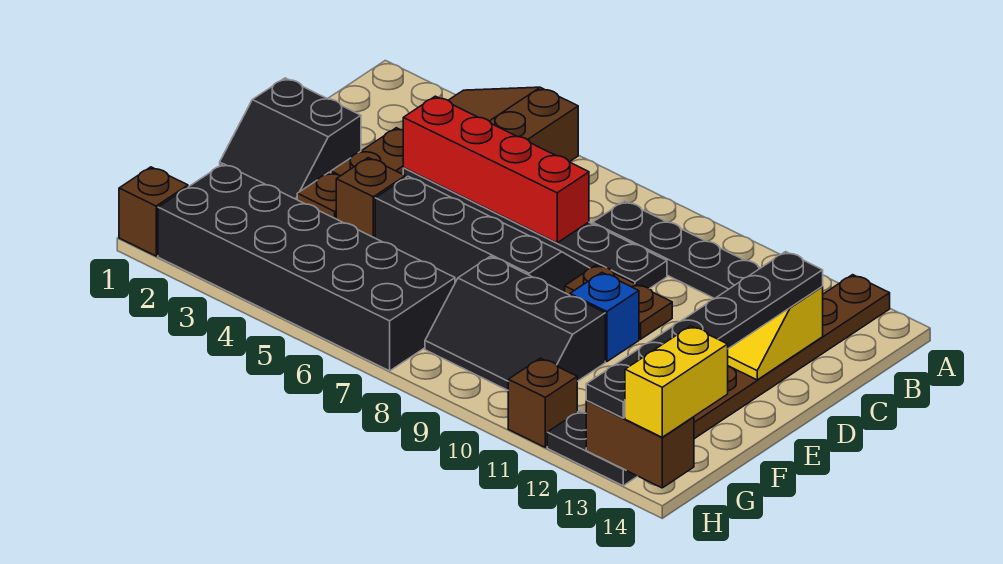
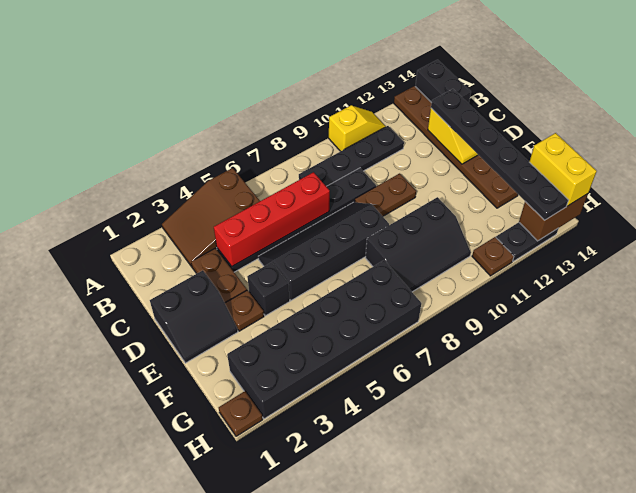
none -> yellow 1x2 slope [329,105,386,151]
none -> black 1x2 brick [415,60,471,104]
brown 1x1 brick [336,158,405,238] -> black 1x1 brick [247,262,290,316]
blue 1x1 brick [570,273,639,362] -> none
brown 1x1 brick [119,167,188,256] -> brown 1x1 plate [219,391,263,436]
brown 1x1 brick [508,358,577,447] -> brown 1x1 plate [472,237,514,276]

